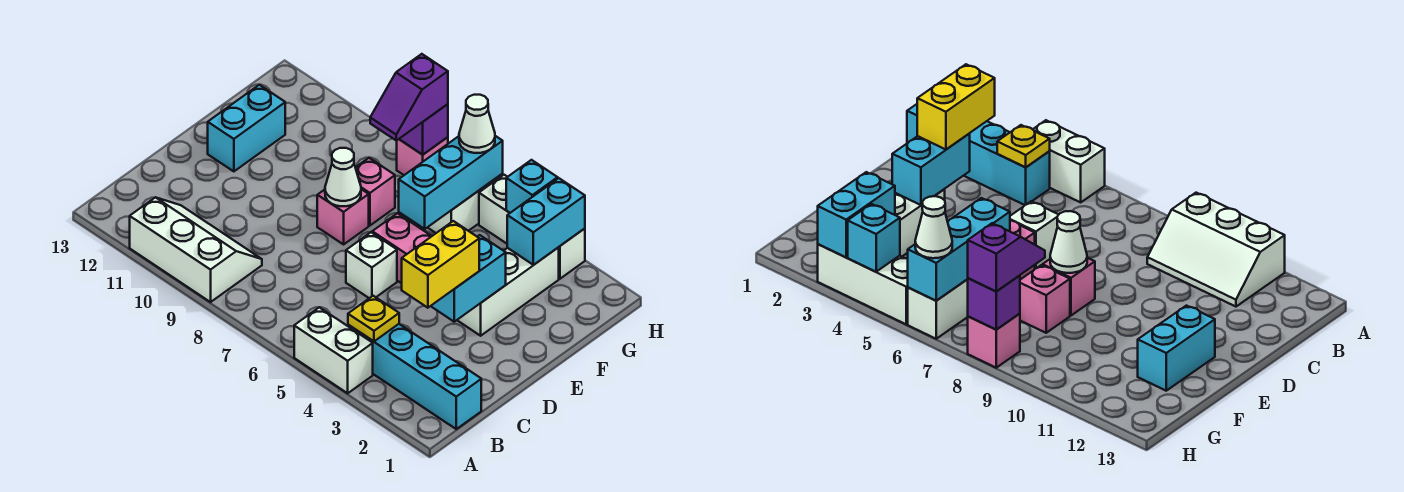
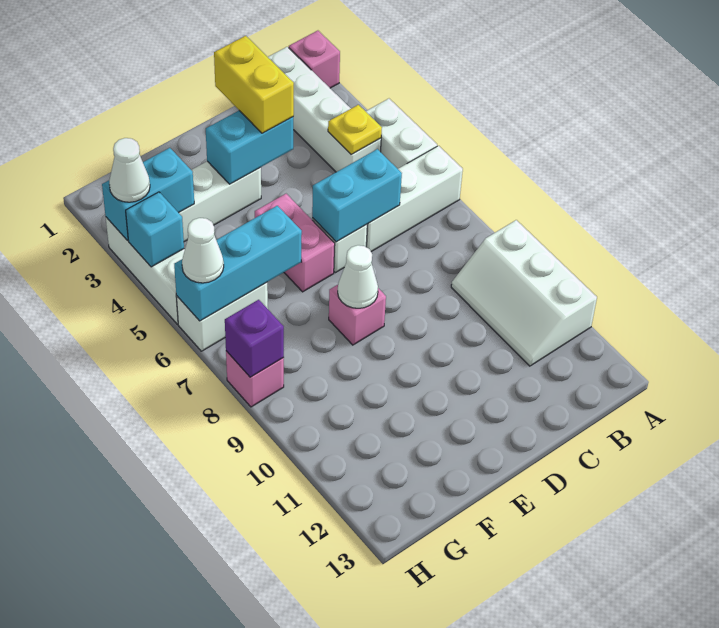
none -> white 1x3 brick [366,146,463,252]
cyan 1x4 brick [348,324,481,429] -> white 1x4 brick [268,47,381,172]
yellow 1x2 brick [402,221,479,308] -> yellow 1x2 brick turned to [214,36,294,133]
cyan 1x2 brick [208,85,285,171] -> cyan 1x2 brick moved to [312,149,402,242]
pink 1x1 brick [355,158,395,225] -> pink 1x1 brick moved to [289,31,340,88]
purple 1x2 slope [370,54,448,141] -> none
none -> white 1x1 cone [109,138,150,202]

